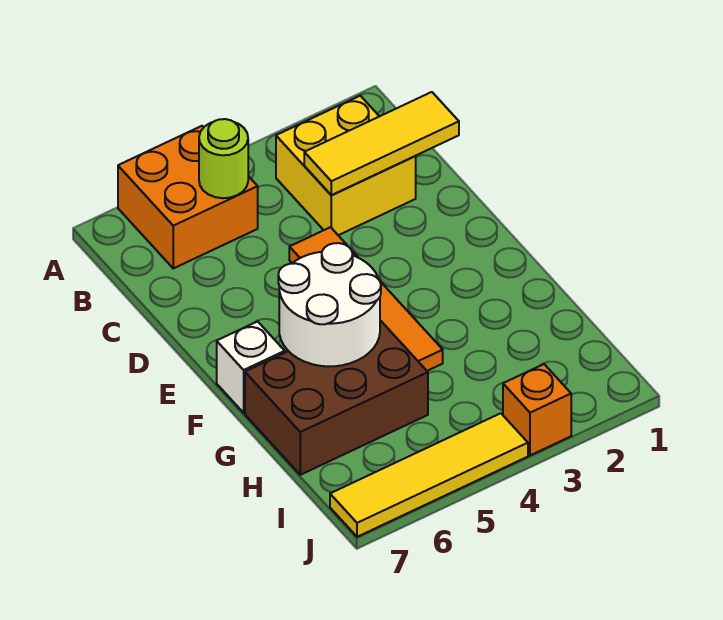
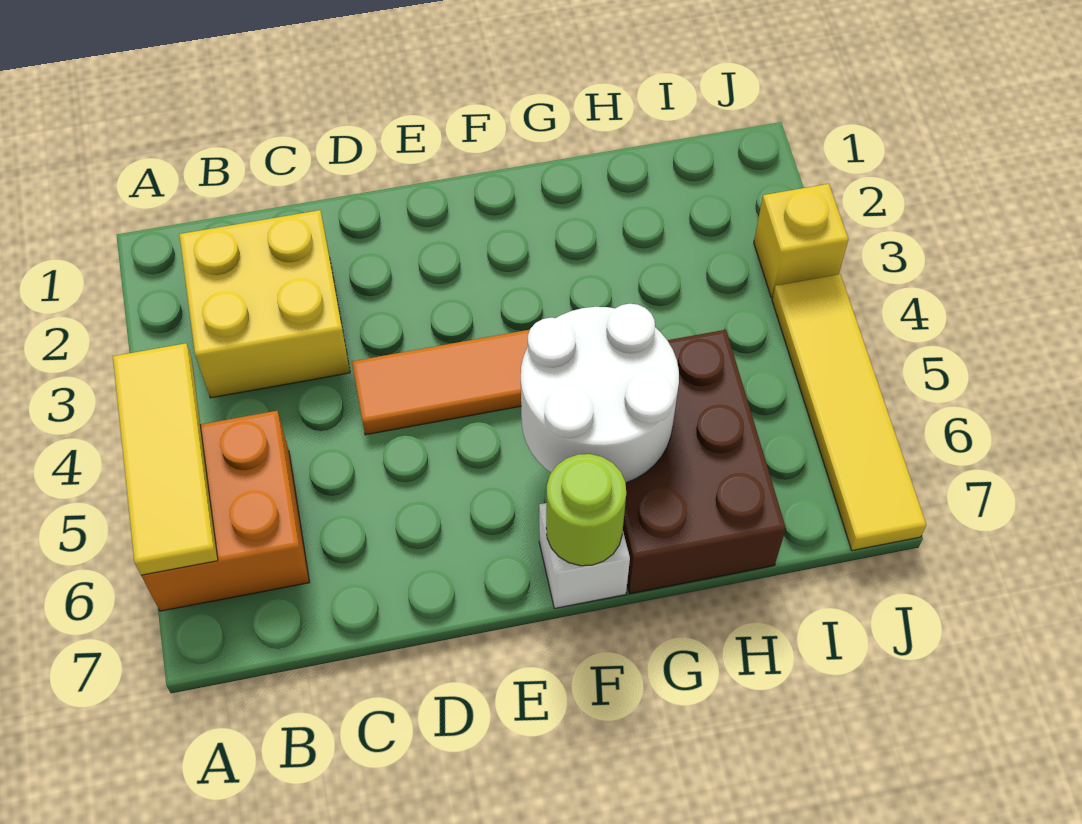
lime 1x1 round brick [199,119,248,198] -> lime 1x1 round brick moved to [546,454,626,566]
yellow 1x3 tile [304,92,459,195] -> yellow 1x3 tile moved to [113,343,218,575]
orange 1x1 brick [503,364,571,455] -> yellow 1x1 brick [754,184,848,297]

